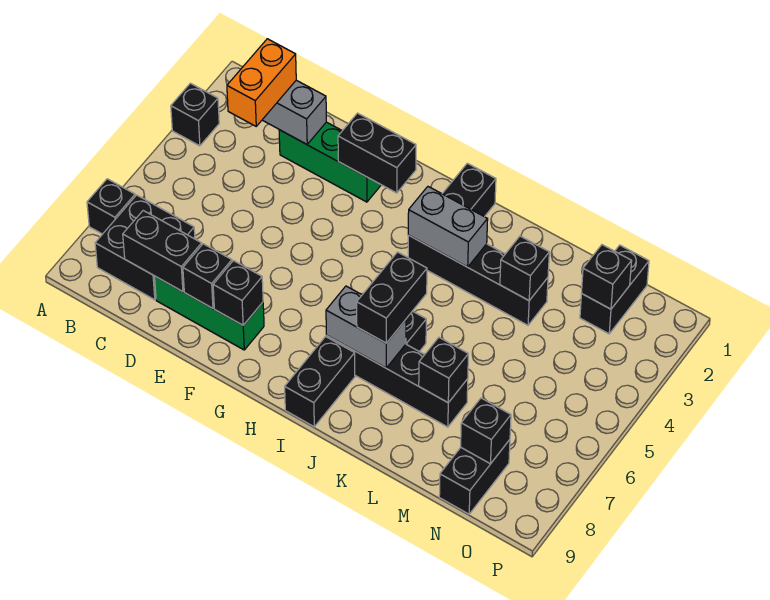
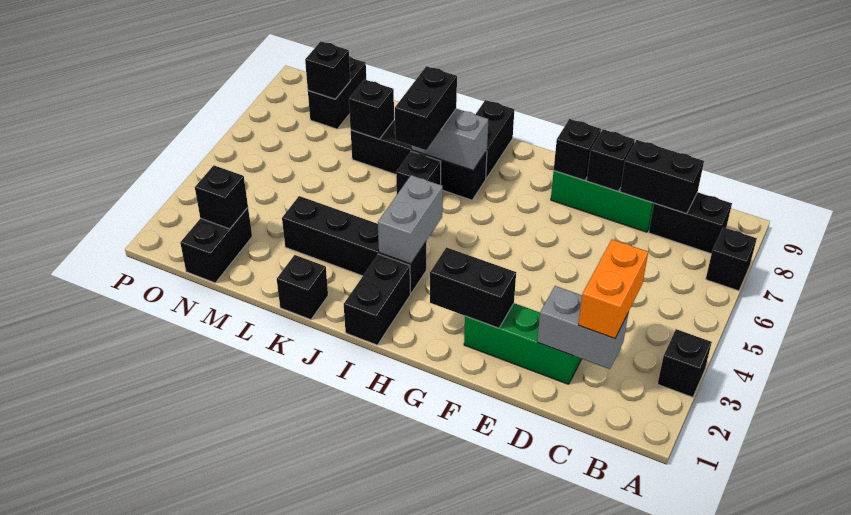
black 2x2 brick [95,195,195,300] -> black 1x2 brick [649,192,732,254]
grey 1x2 brick [408,187,488,267] -> grey 1x2 brick turned to [378,175,443,264]
black 1x1 brick [500,236,549,301] -> black 1x1 brick moved to [277,255,328,320]

